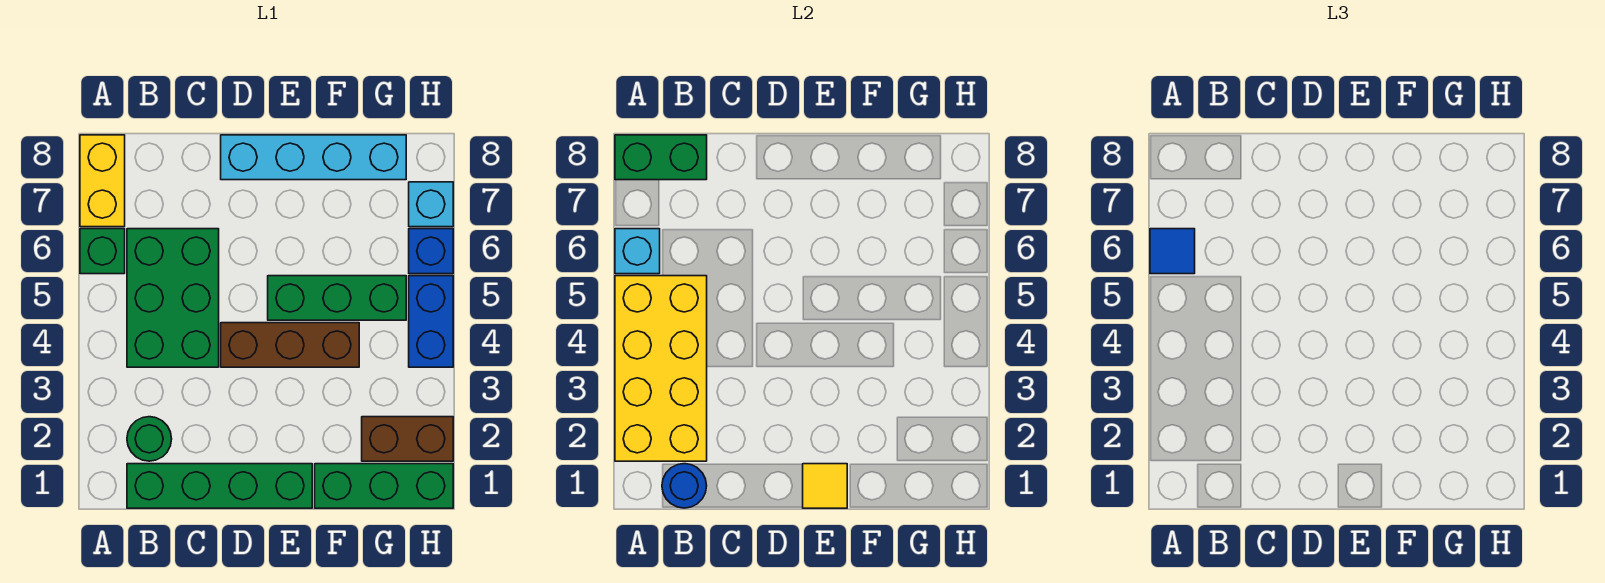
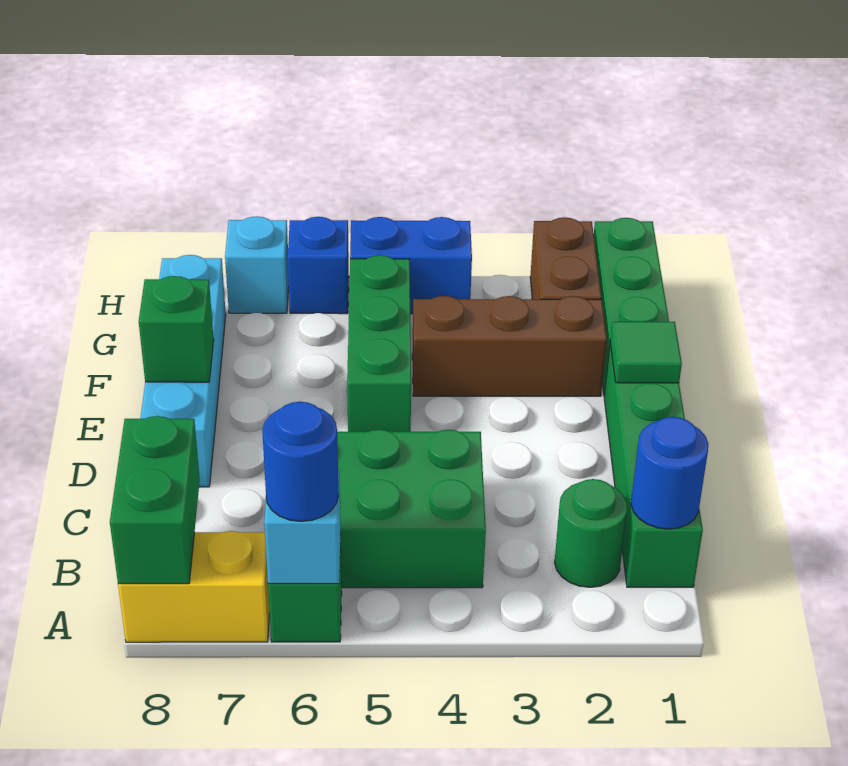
yellow 2x4 brick [615,276,707,461] -> none
blue 1x1 tile [1150,229,1195,274] -> blue 1x1 round brick [262,402,339,521]
brown 1x3 brick [221,323,359,367] -> brown 1x3 brick turned to [412,296,607,396]
yellow 1x1 tile [803,464,847,508] -> green 1x1 tile [610,322,682,383]
none -> green 1x1 brick [139,276,214,382]

